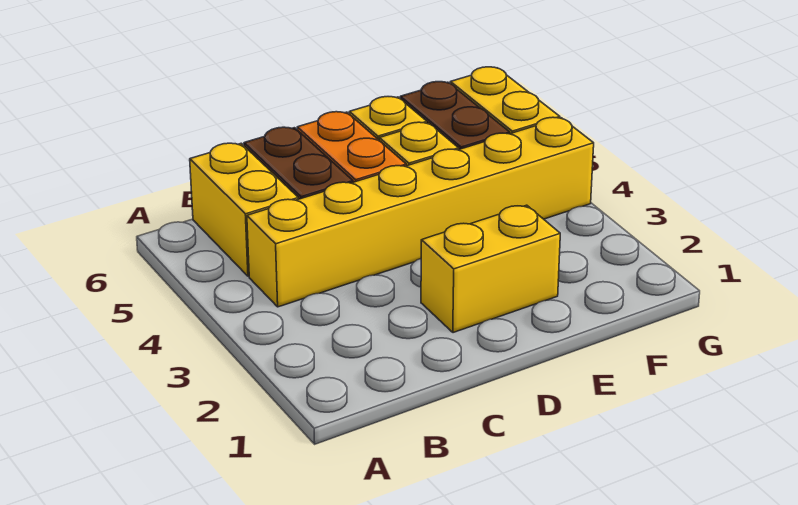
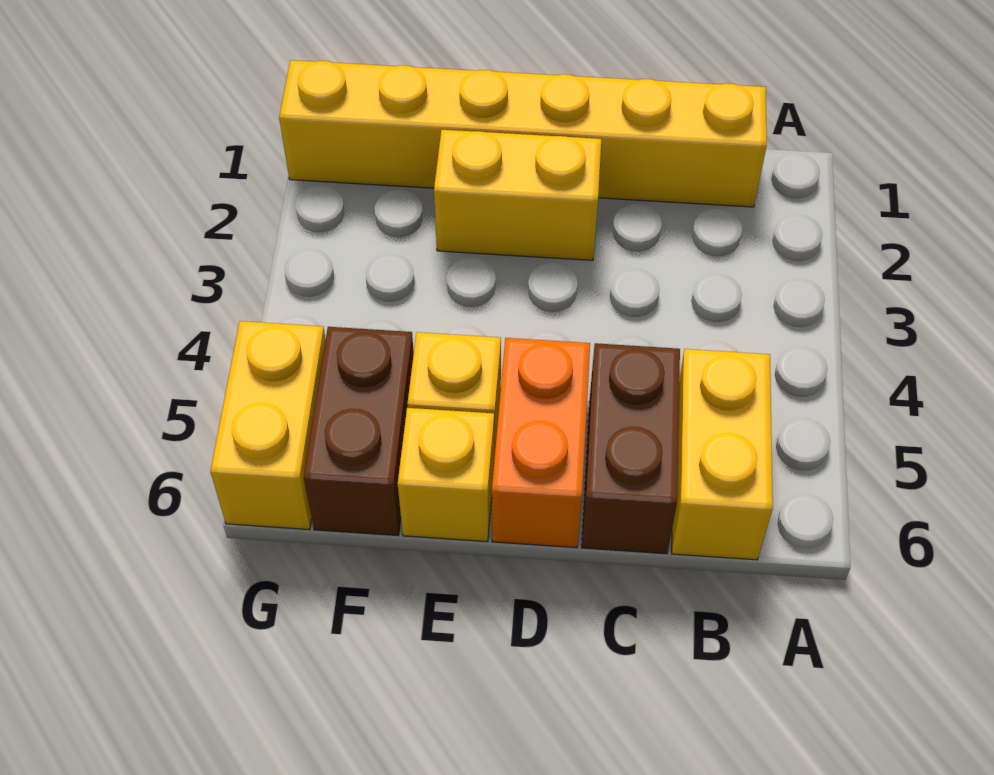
yellow 1x6 brick [247,117,594,307] -> yellow 1x6 brick moved to [279,60,767,207]

